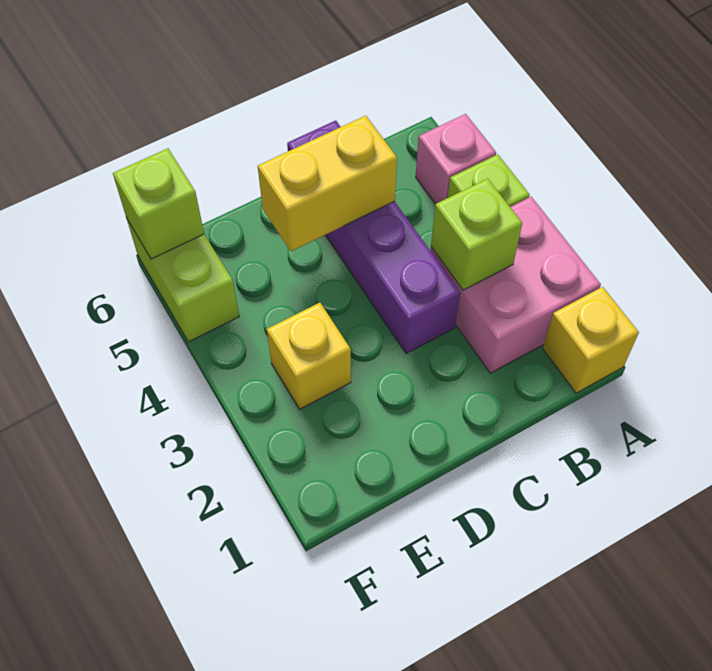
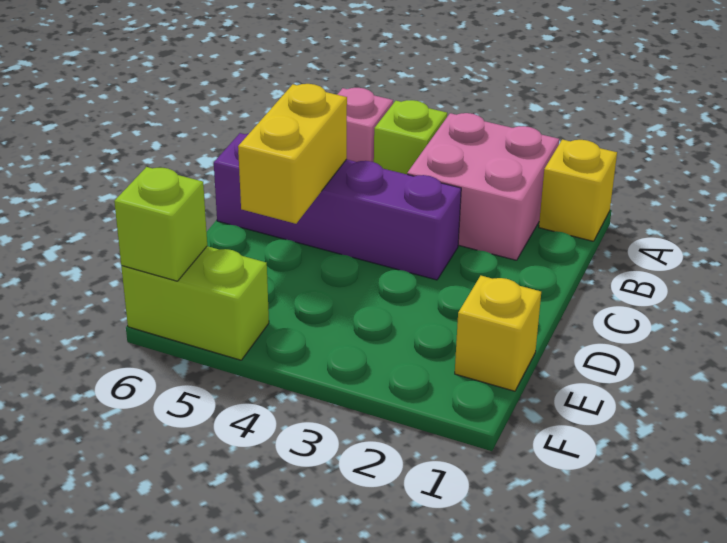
lime 1x1 brick [431,179,522,290] -> none
yellow 1x1 brick [267,303,351,409] -> yellow 1x1 brick moved to [455,276,541,391]

